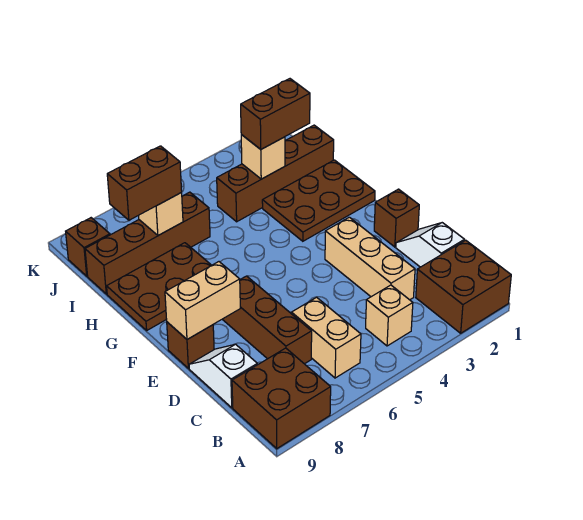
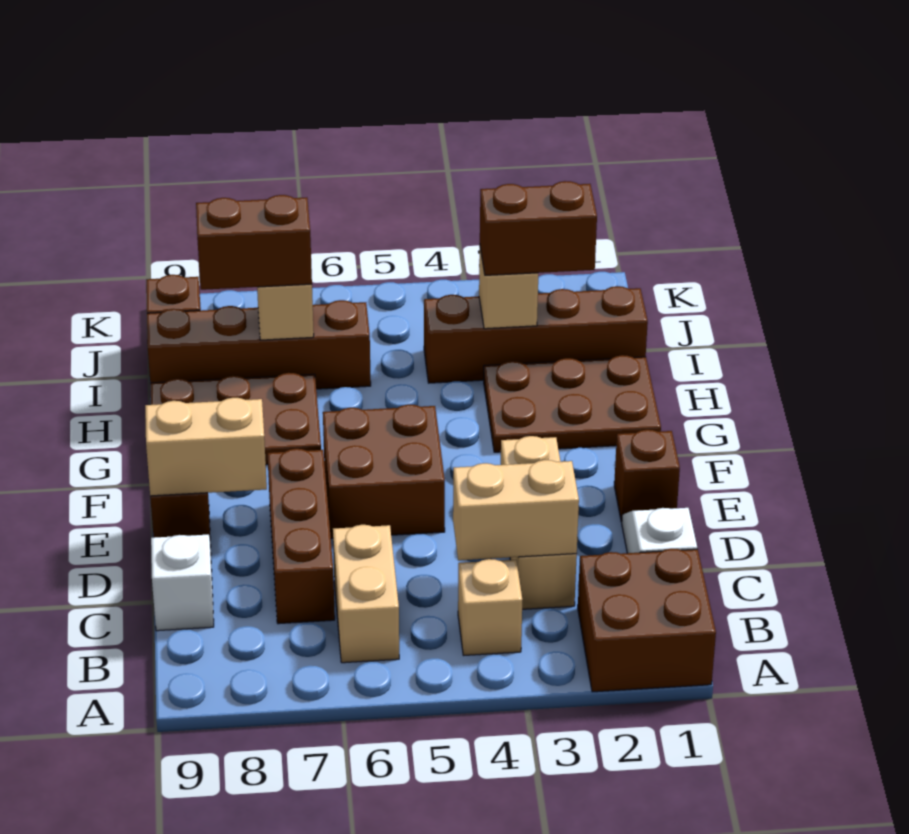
brown 2x2 brick [232,348,331,449] -> brown 2x2 brick moved to [323,404,445,539]
none -> tan 1x2 brick [453,460,579,560]

